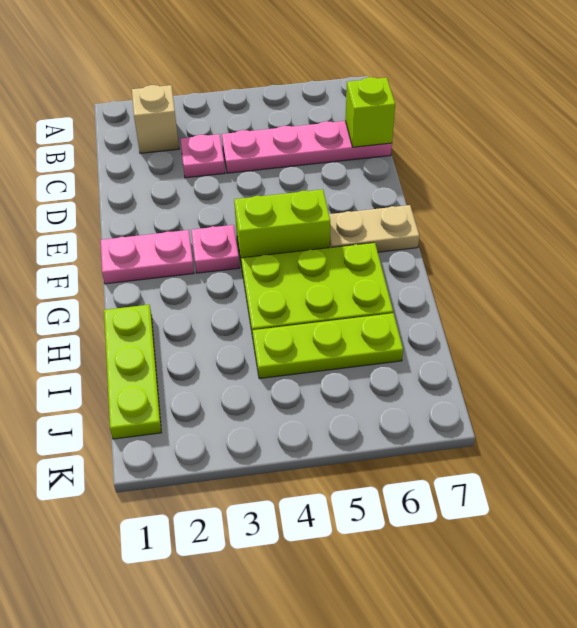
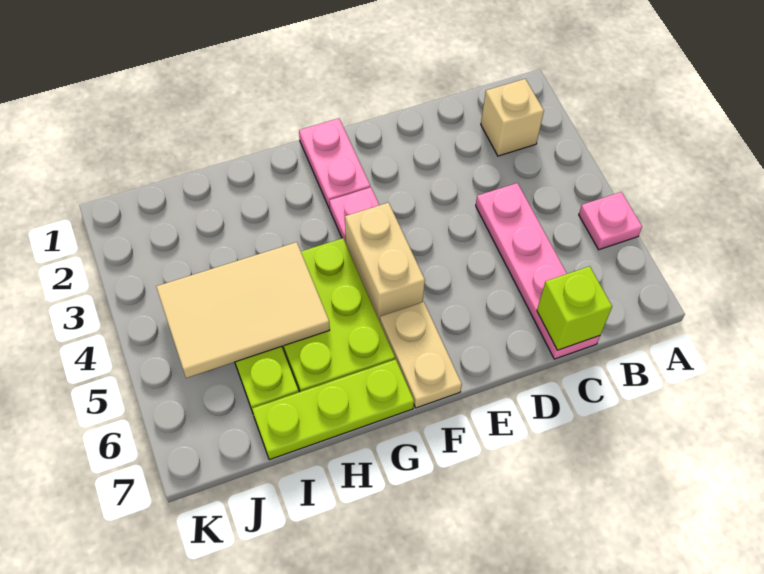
pink 1x1 plate [180,134,225,178] -> pink 1x1 plate moved to [579,192,642,250]
lime 1x2 brick [234,189,330,266] -> tan 1x2 brick [345,203,425,321]
lime 1x3 plate [104,305,161,439] -> lime 1x3 plate moved to [252,359,414,460]
none -> tan 2x3 tile [156,242,330,378]

